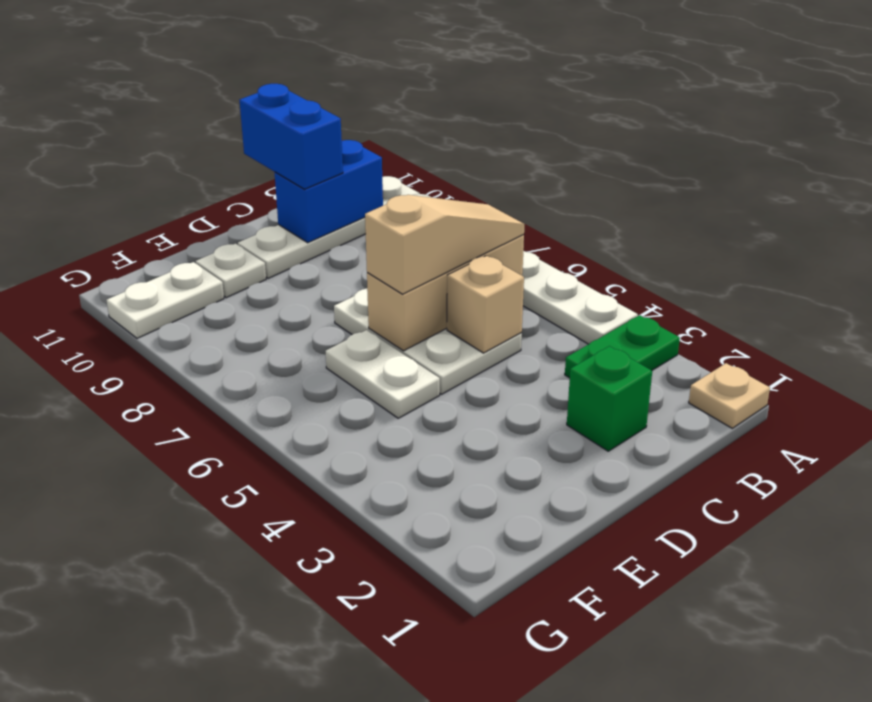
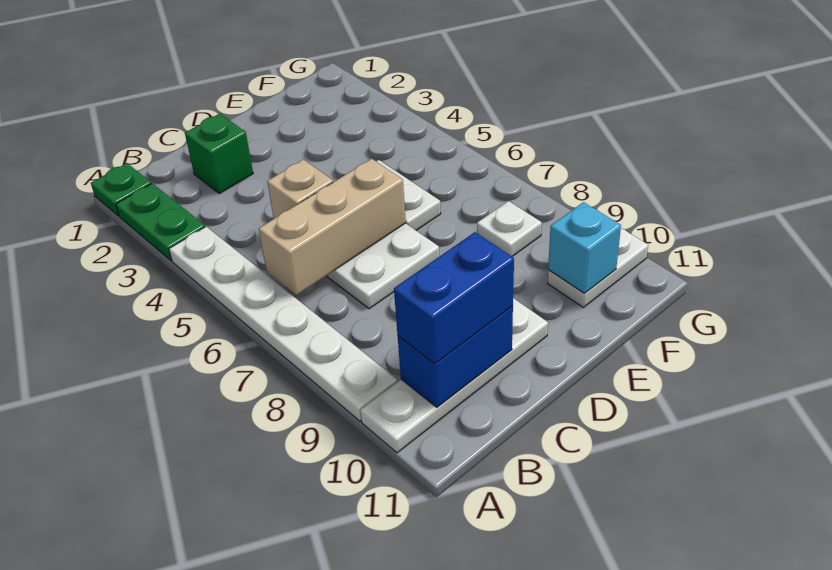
tan 1x1 plate [689,363,770,428] -> green 1x1 plate [91,163,151,216]
green 1x2 plate [565,315,680,378] -> green 1x2 plate turned to [116,183,205,261]
tan 1x3 slope [365,195,524,294] -> none
blue 1x2 brick [240,84,343,189] -> blue 1x2 brick turned to [394,232,514,364]
white 1x1 plate [196,244,266,298] -> white 1x1 plate moved to [477,201,542,256]
none -> cyan 1x1 brick [548,202,621,293]

